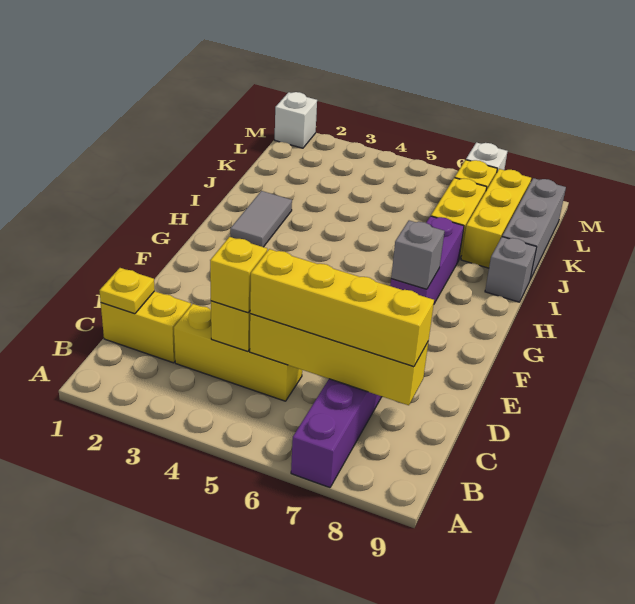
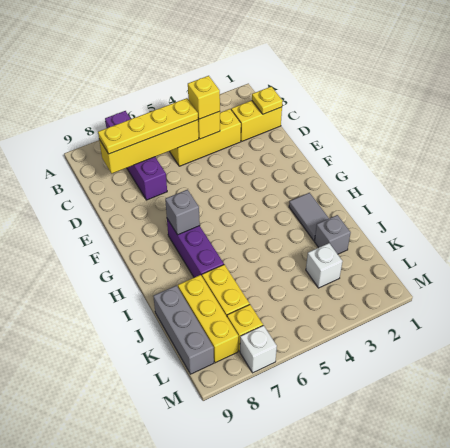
yellow 1x4 brick [250,249,434,367] -> yellow 1x4 plate [98,98,198,154]
grey 1x1 brick [485,237,537,302] -> grey 1x1 brick moved to [314,215,351,254]
white 1x1 brick [275,92,317,148] -> white 1x1 brick moved to [306,243,343,288]

